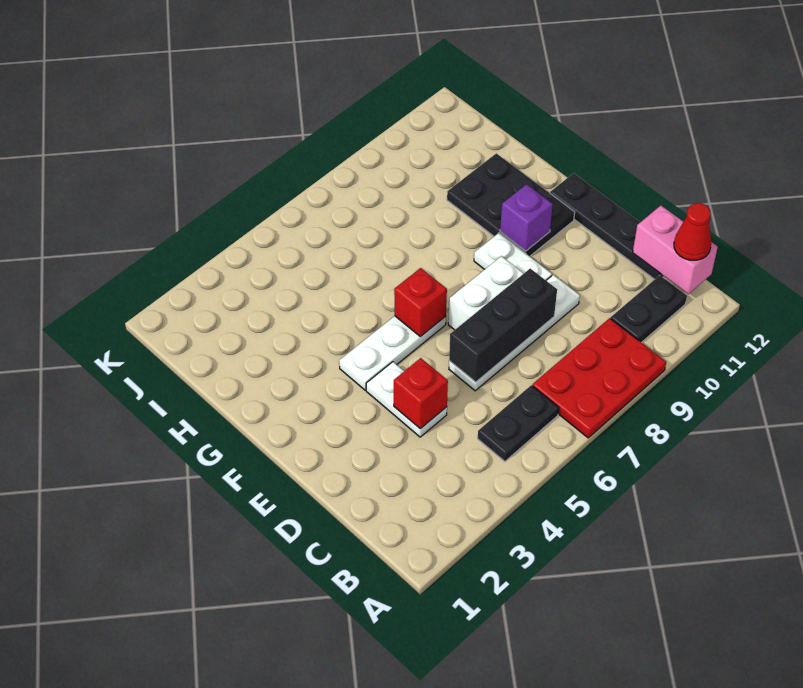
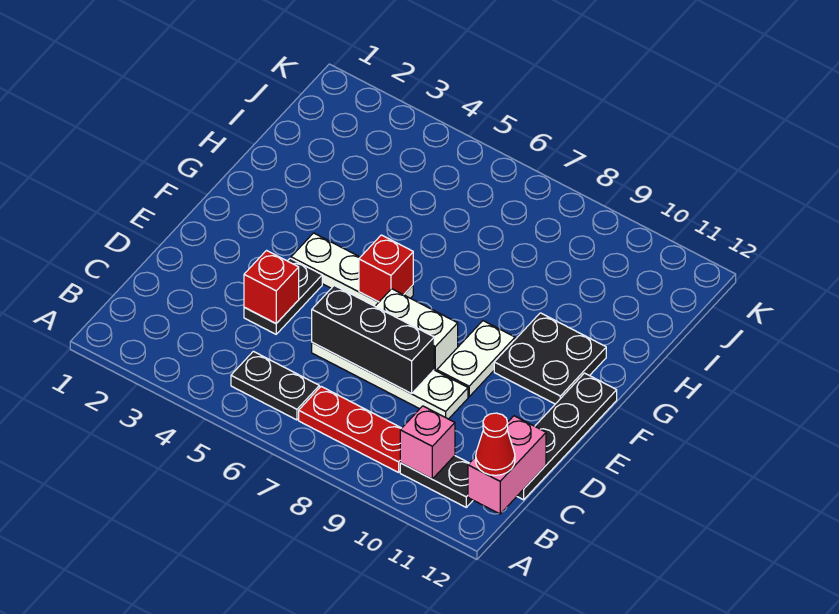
red 2x3 plate [532,318,666,438] -> red 1x3 plate [299,387,401,472]
none -> pink 1x1 brick [400,406,455,479]
white 1x2 plate [366,362,447,437] -> black 1x2 plate [244,258,322,334]
black 2x3 plate [447,153,575,256] -> black 2x2 plate [494,313,606,404]
purple 1x1 brick [500,184,553,251] -> none

